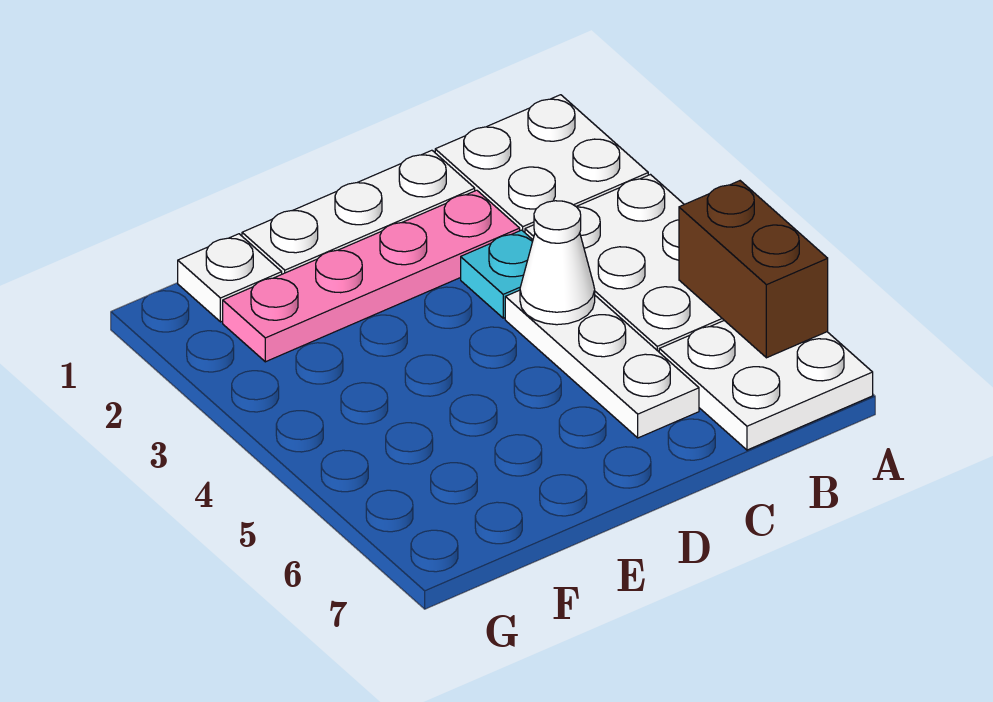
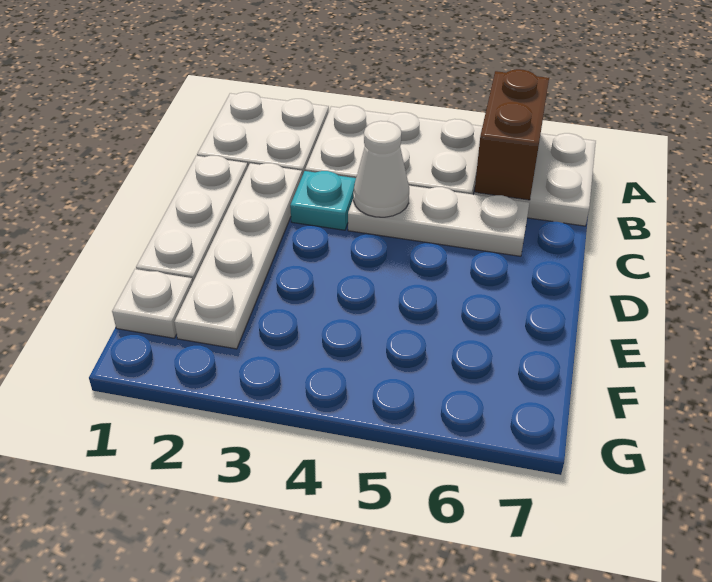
brown 1x2 brick [679,181,828,358] -> brown 1x2 brick turned to [474,69,549,200]
pink 1x4 plate [223,190,520,362] -> white 1x4 plate [175,163,302,349]

